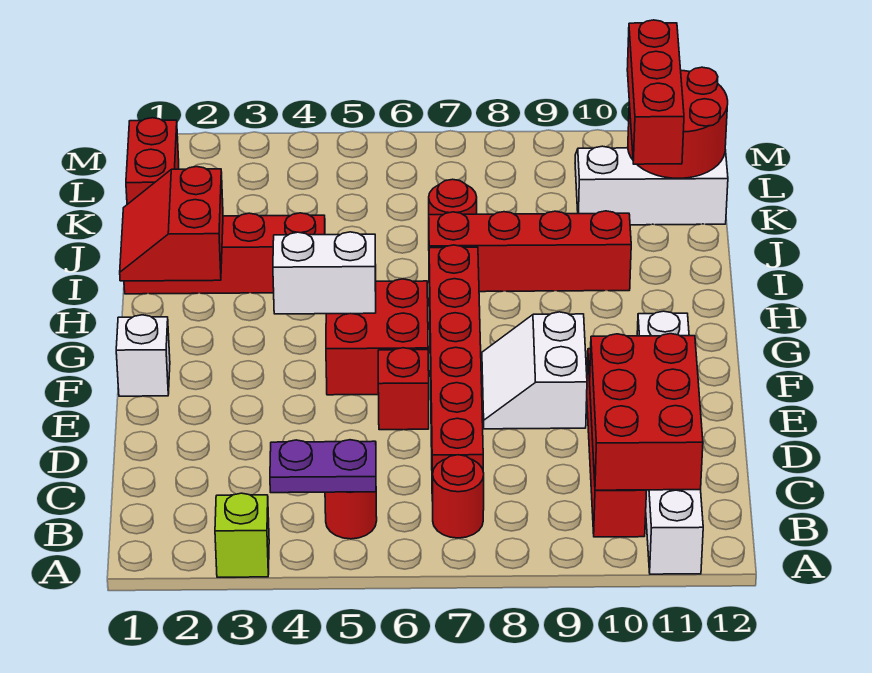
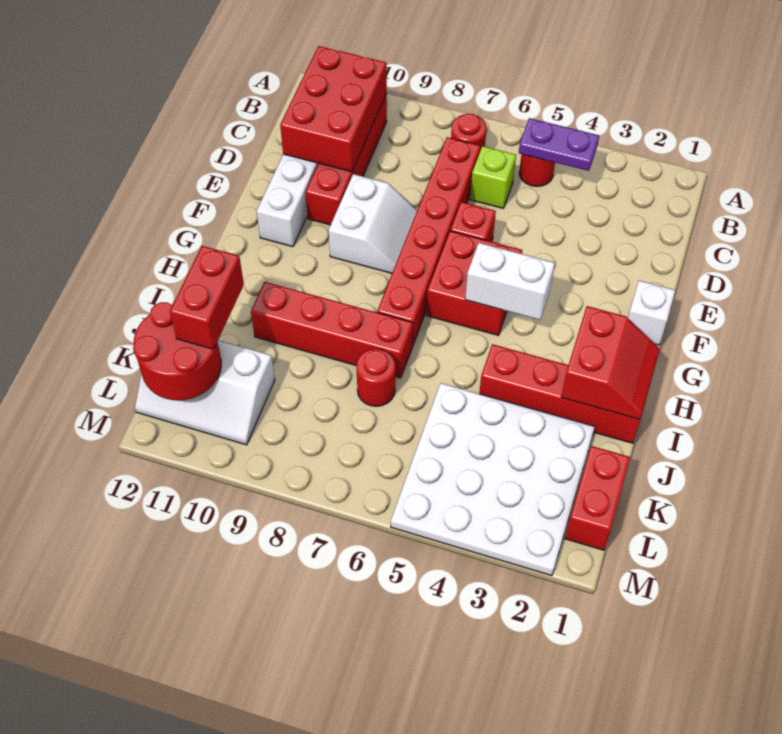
lime 1x1 brick [215,493,269,577] -> lime 1x1 brick moved to [470,146,516,208]
none -> white 4x4 plate [391,383,595,576]
red 1x3 brick [627,20,684,164] -> red 1x2 brick [170,246,244,349]

